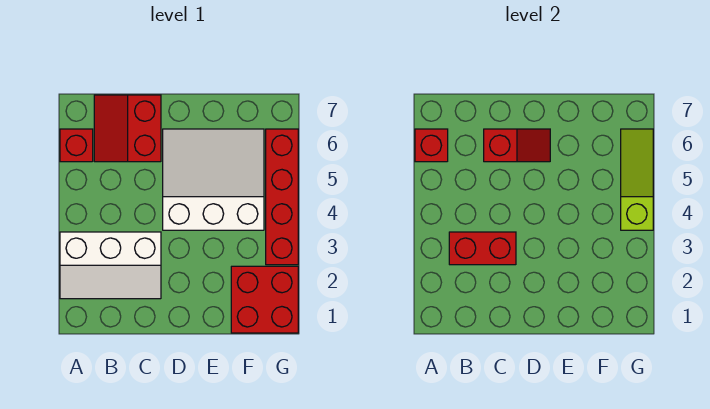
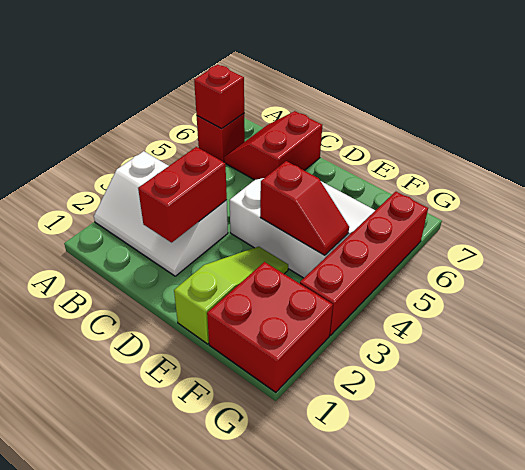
red 1x2 brick [449,232,516,265] -> red 1x2 brick turned to [138,147,227,242]
red 1x2 slope [484,129,550,162] -> red 1x2 slope moved to [260,161,349,255]
lime 1x3 slope [621,129,653,230] -> lime 1x3 slope moved to [174,246,288,344]

